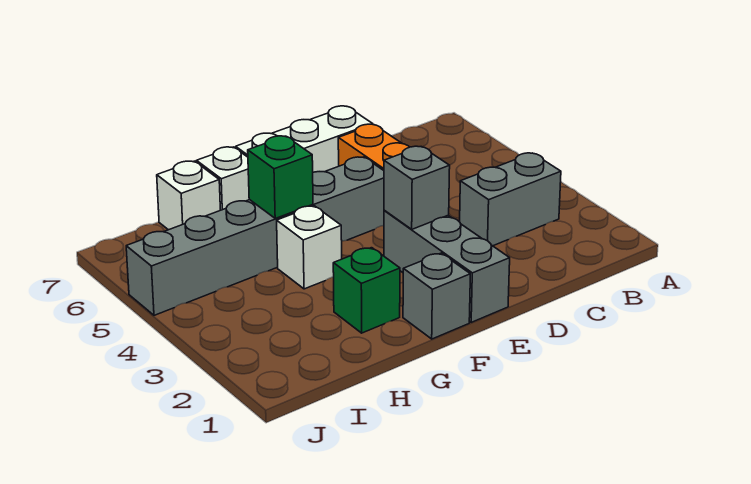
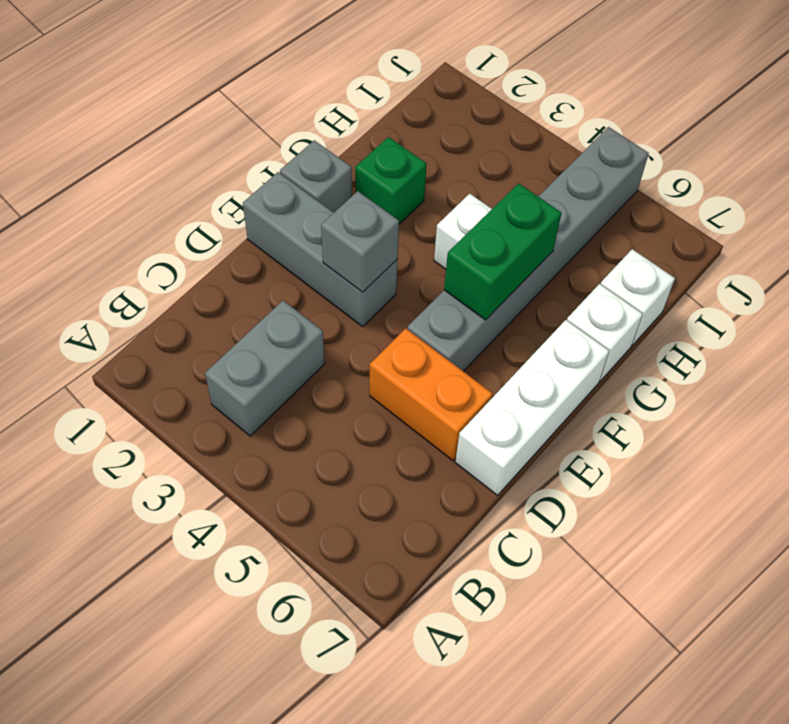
green 1x1 brick [248,136,313,218] -> green 1x2 brick [444,183,561,320]

